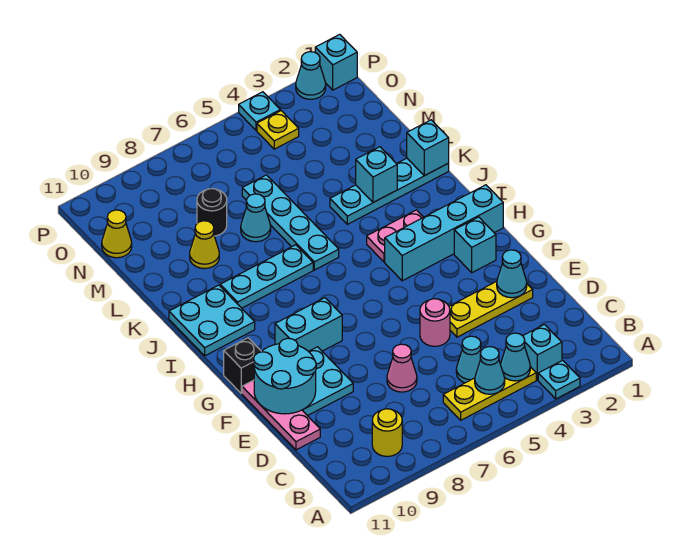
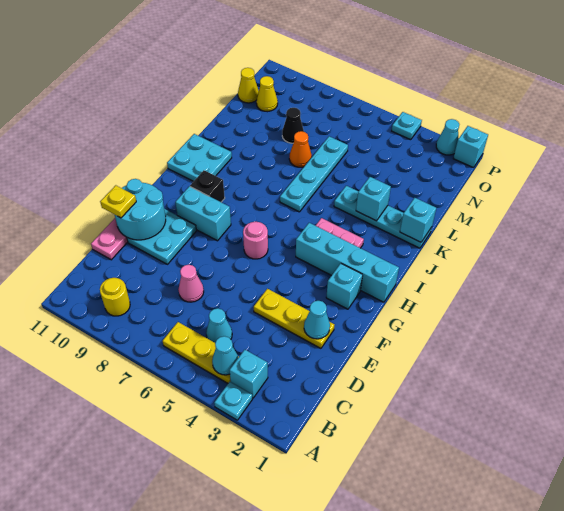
cyan 1x1 cone [475,347,505,394] -> none
pink 1x1 round brick [420,299,450,346] -> pink 1x1 round brick moved to [243,222,268,259]
black 1x1 brick [224,338,261,393] -> black 1x1 brick moved to [190,170,225,202]
cyan 1x3 plate [220,245,313,308] -> none
cyan 1x1 cone [241,194,271,242] -> orange 1x1 cone [289,131,312,167]
yellow 1x1 cone [190,221,219,269] -> yellow 1x1 cone moved to [256,76,278,112]
black 1x1 round brick [197,189,227,236] -> black 1x1 cone [282,108,304,143]
yellow 1x1 plate [257,111,299,149] -> yellow 1x1 plate moved to [100,185,136,218]

